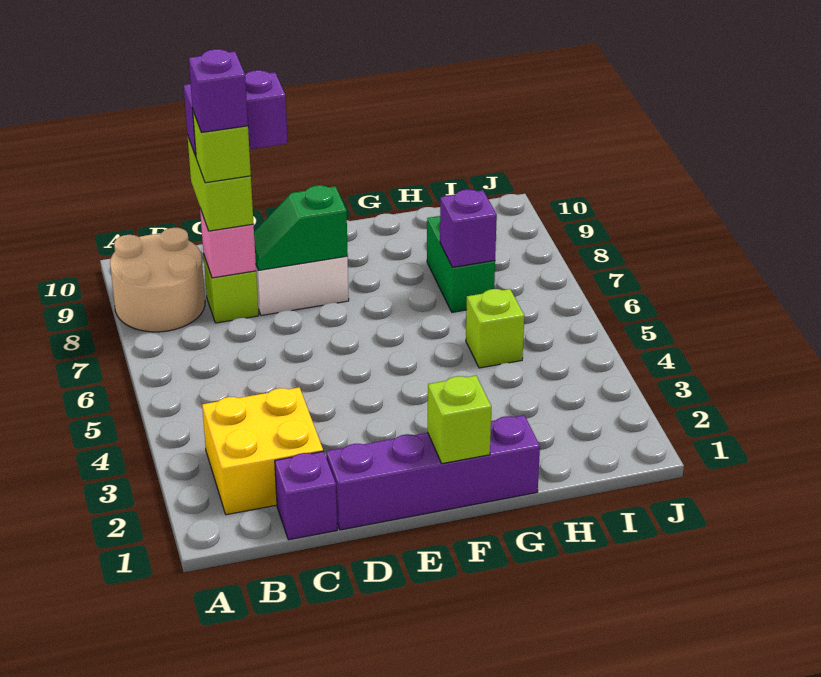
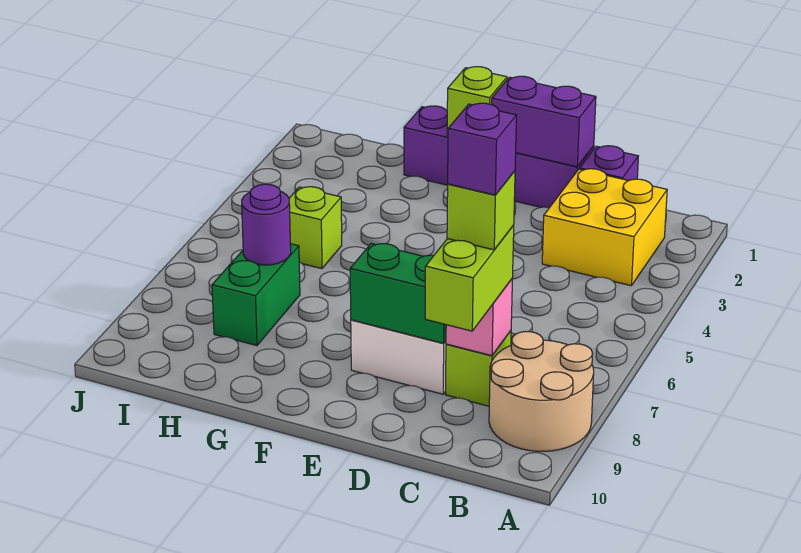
purple 1x2 brick [184,70,287,156] -> purple 1x2 brick moved to [492,76,596,167]
green 1x2 slope [254,185,348,270] -> green 1x2 brick [350,244,446,343]
purple 1x1 brick [440,189,497,267] -> purple 1x1 round brick [242,184,291,265]

